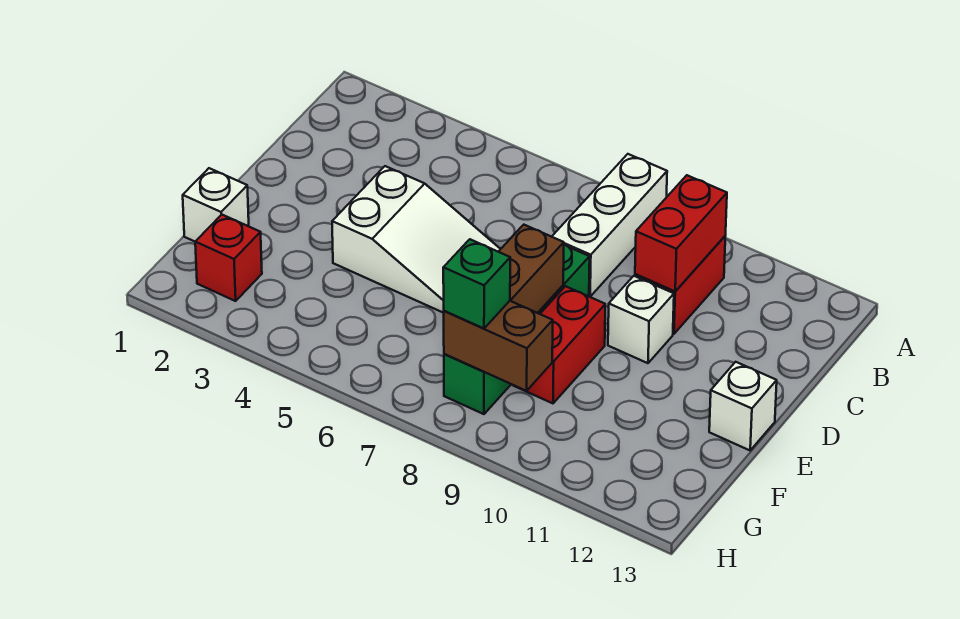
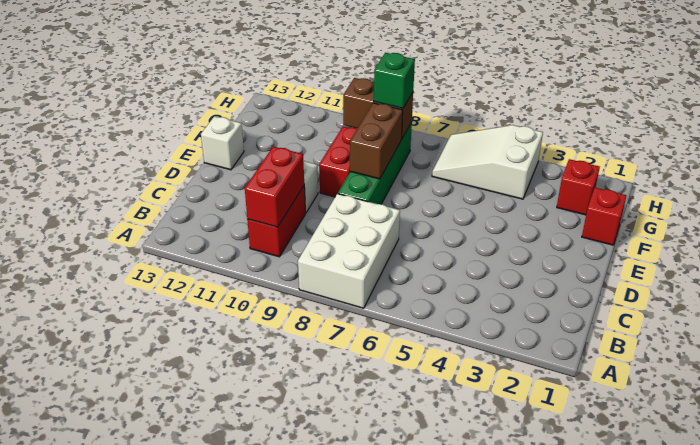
white 1x3 brick [552,154,667,297] -> white 2x3 brick [298,194,400,308]
white 2x3 slope [332,166,500,313] -> white 2x3 slope moved to [432,125,543,199]
white 1x1 brick [183,168,249,241] -> red 1x1 brick [582,188,626,245]

